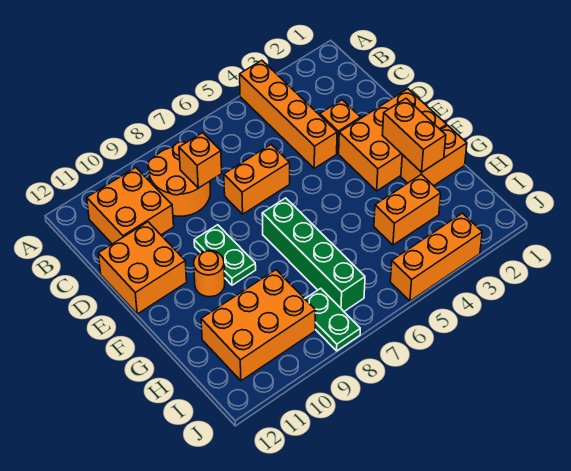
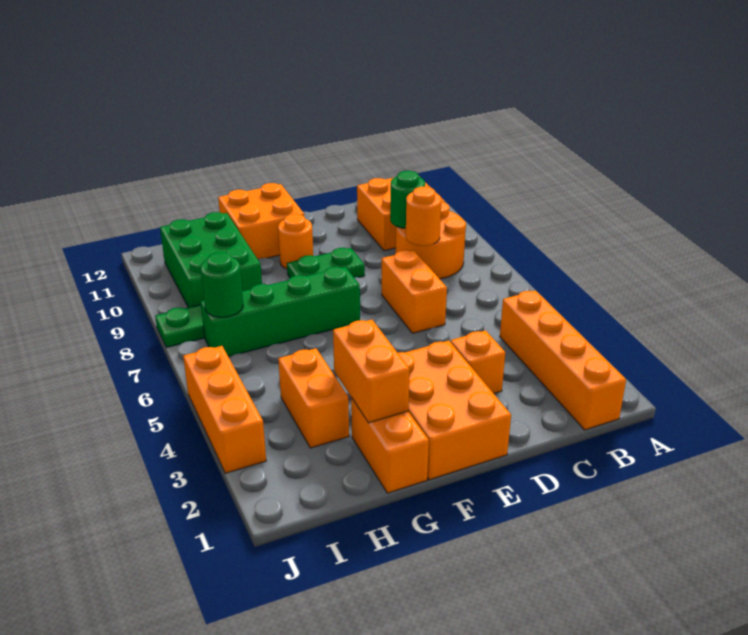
orange 1x4 brick [240,60,337,168] -> orange 1x4 brick turned to [500,290,626,430]
orange 1x1 brick [179,133,222,188] -> orange 1x1 round brick [406,186,441,246]
none -> green 1x1 round brick [390,171,425,228]
orange 2x2 brick [98,222,187,314] -> orange 2x2 brick moved to [218,183,304,259]
orange 1x2 brick [382,99,446,172] -> orange 1x2 brick turned to [333,320,410,423]
orange 2x3 brick [201,270,316,381] -> green 2x3 brick [160,212,262,308]
none -> green 1x1 round brick [200,252,243,317]

